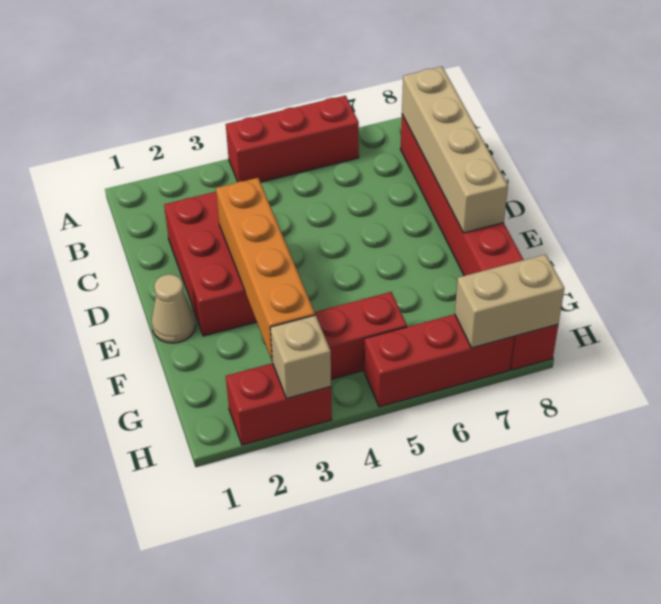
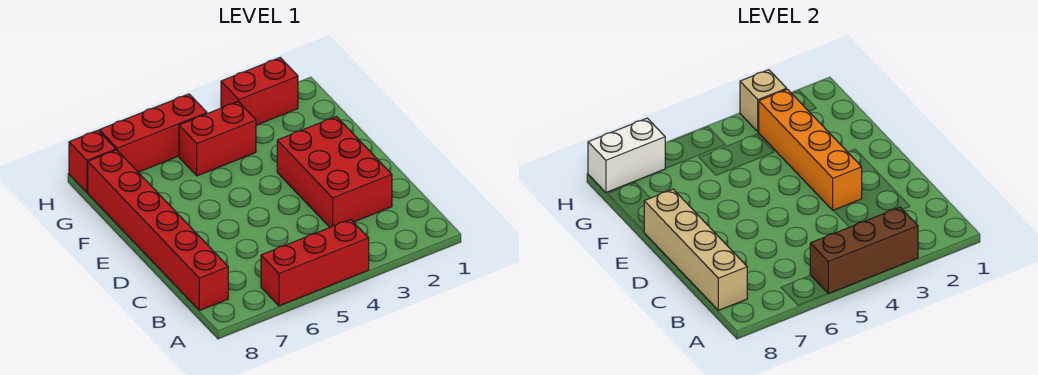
none -> brown 1x3 brick [810,207,918,294]
tan 1x1 cone [152,274,196,343] -> none
tan 1x2 brick [455,254,564,348] -> white 1x2 brick [588,118,665,193]

